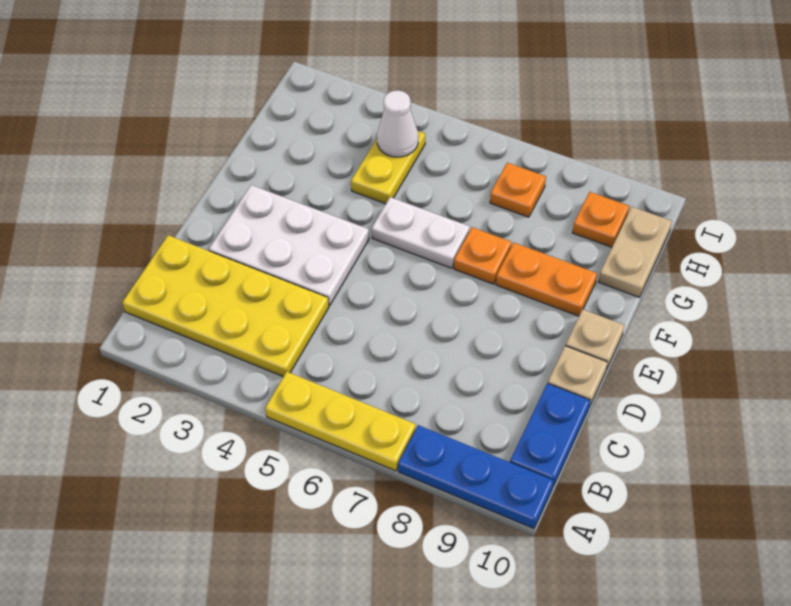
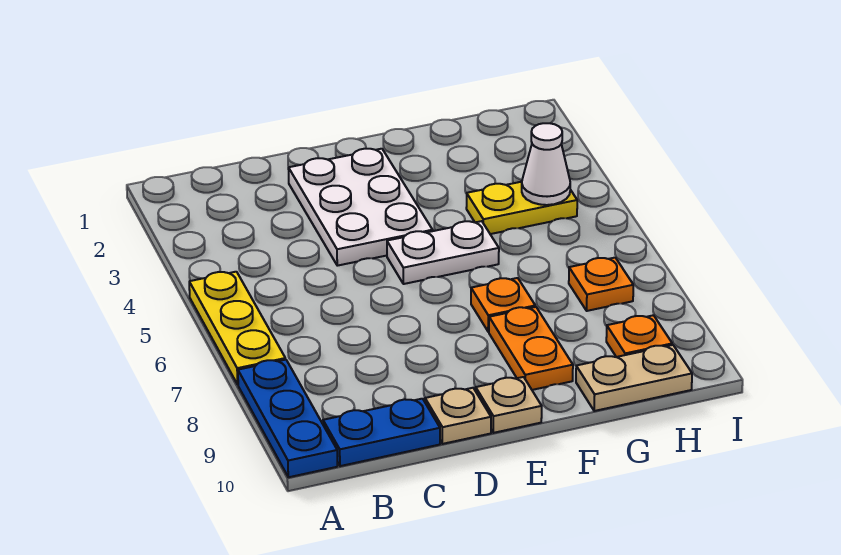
yellow 2x4 plate [122,235,329,377] -> none
white 1x2 plate [372,197,470,268] -> white 1x2 plate turned to [387,221,499,284]

